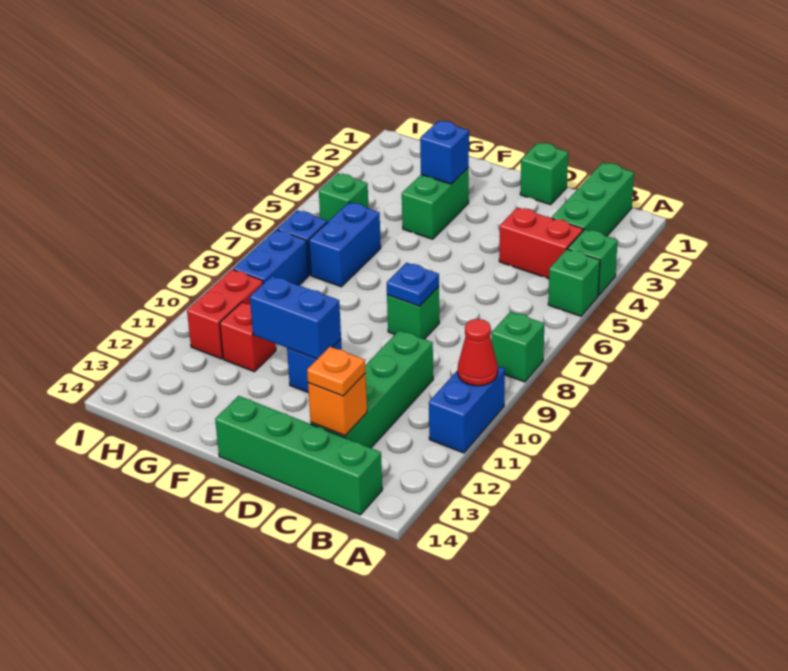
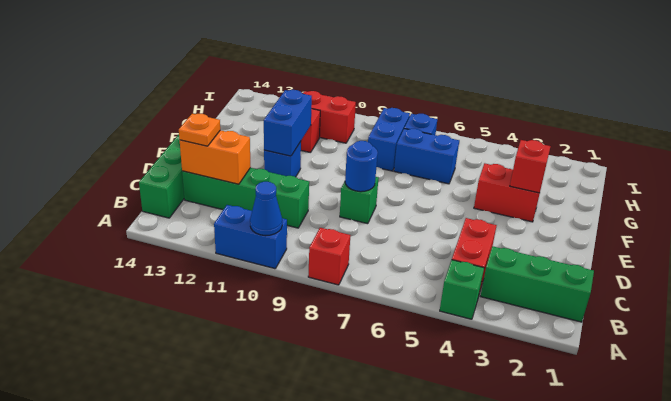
green 1x1 brick [548,249,600,316] -> none
green 1x1 brick [491,312,544,382] -> red 1x1 brick [308,228,350,285]
red 1x1 cone [458,319,498,386] -> blue 1x1 cone [250,182,282,236]
orange 1x1 brick [308,373,367,436] -> orange 1x2 brick [180,130,251,184]
green 1x1 brick [520,143,568,205] -> none
blue 1x1 plate [387,263,439,306] -> blue 1x1 round brick [345,141,378,192]
green 1x2 brick [402,168,469,239] -> red 1x2 brick [474,163,539,222]
blue 1x1 brick [420,121,469,184] -> red 1x1 brick [510,140,551,193]
green 1x1 brick [319,173,368,222] -> none
blue 1x2 brick [233,230,309,285] -> blue 1x2 brick turned to [368,108,410,171]

